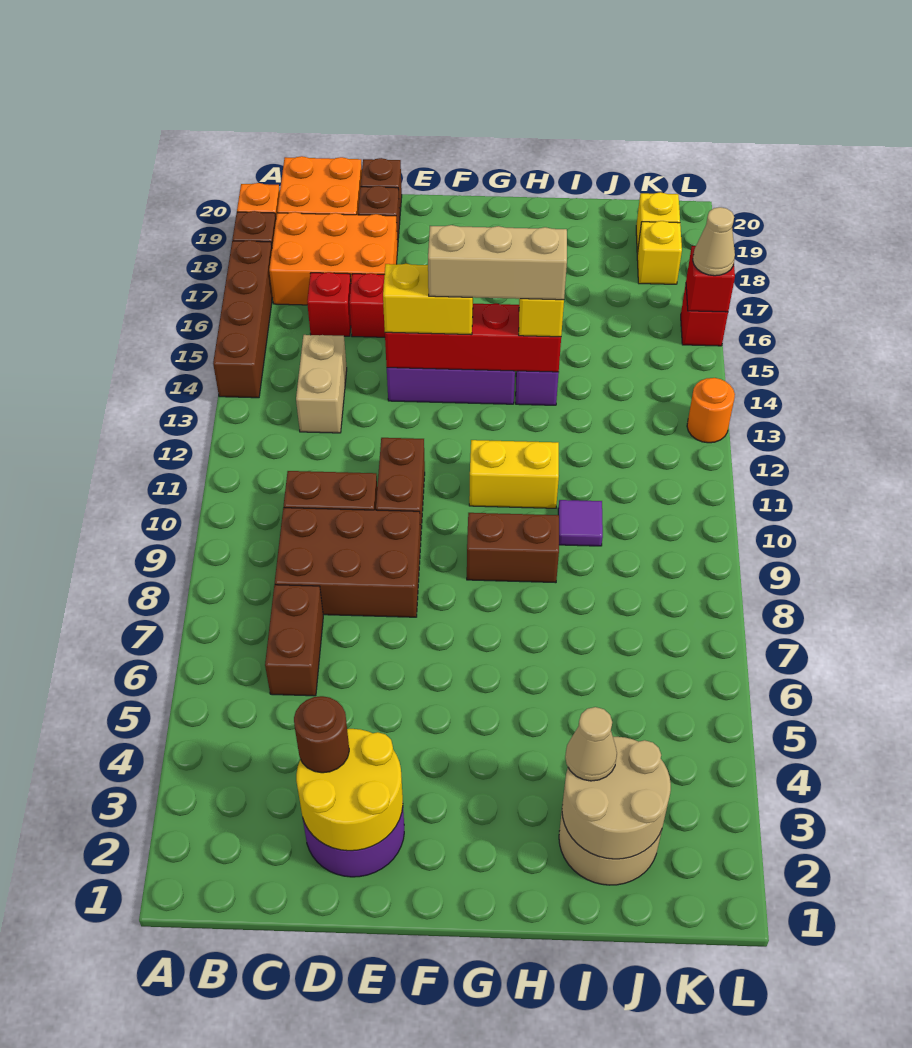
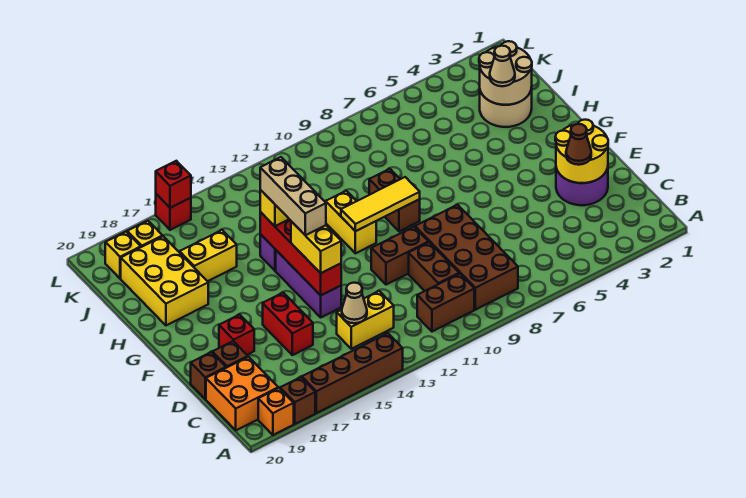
orange 2x3 brick [269,212,398,305] -> none
brown 1x2 brick [265,585,323,696] -> brown 1x2 brick moved to [417,274,474,332]
brown 2x3 brick [275,508,421,617] -> brown 2x4 brick [415,205,518,310]
tan 1x2 brick [296,335,347,433] -> yellow 1x2 brick [337,291,394,349]
red 1x1 brick [307,272,351,336] -> red 1x1 brick moved to [219,314,254,355]
brown 1x1 round brick [294,696,349,773] -> brown 1x1 cone [566,124,591,165]
none -> yellow 1x3 tile [341,177,420,231]
none -> yellow 2x3 brick [121,236,208,325]
purple 1x1 tile [558,500,603,546] -> none
none -> yellow 1x2 brick [180,230,237,281]
orange 1x1 round brick [687,378,735,443] -> none
tan 1x1 cone [693,207,735,276] -> tan 1x1 cone moved to [342,283,367,323]

